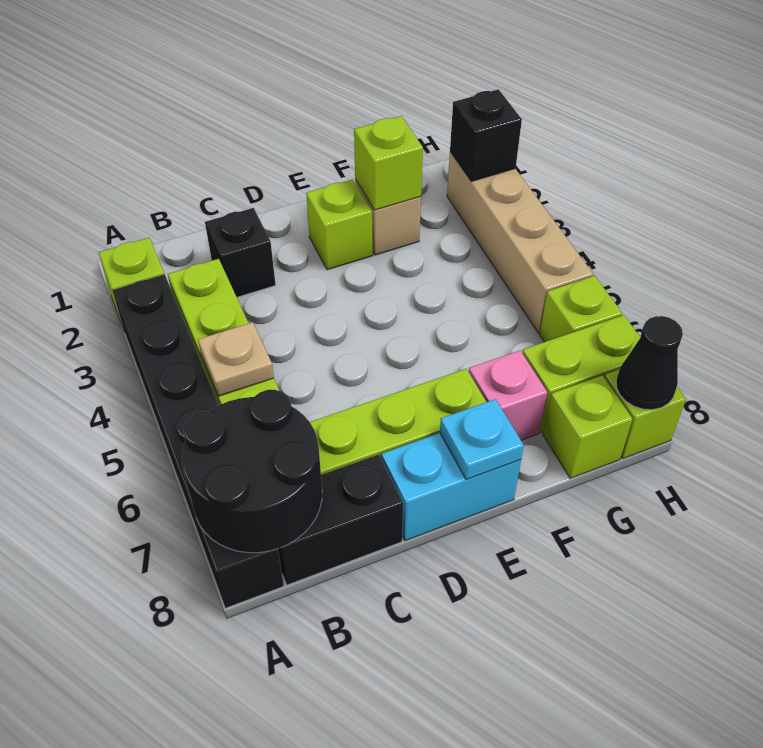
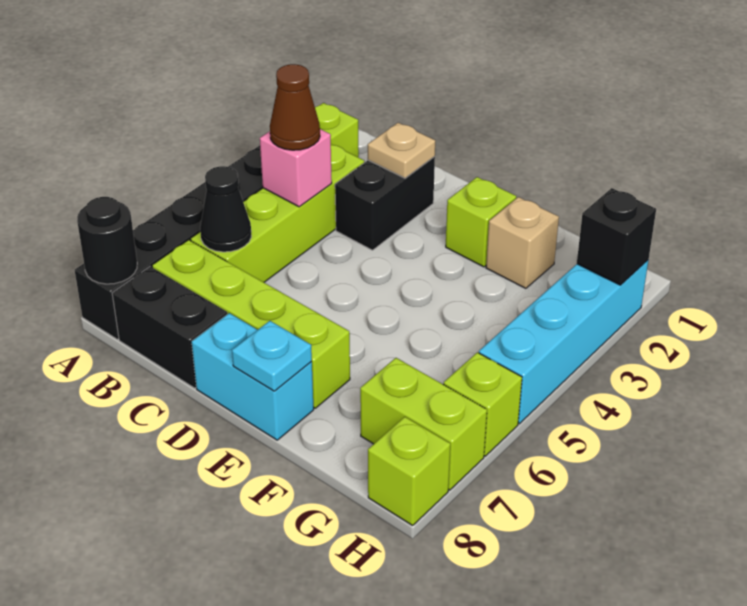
black 2x2 round brick [182,390,322,553] -> black 1x1 round brick [77,197,137,284]
none -> brown 1x1 cone [270,64,320,150]
tan 1x1 plate [198,322,274,396] -> tan 1x1 plate moved to [368,123,435,178]
black 1x1 brick [205,208,276,297] -> black 1x2 brick [335,157,435,250]
lime 1x1 brick [354,116,423,210] -> none
pink 1x1 brick [469,351,547,440] -> pink 1x1 brick moved to [260,129,332,207]
lime 1x1 brick [543,375,633,478] -> none
tan 1x4 brick [447,152,593,333] -> cyan 1x4 brick [479,260,648,424]
black 1x1 cone [616,316,683,410] -> black 1x1 cone moved to [200,166,251,252]

